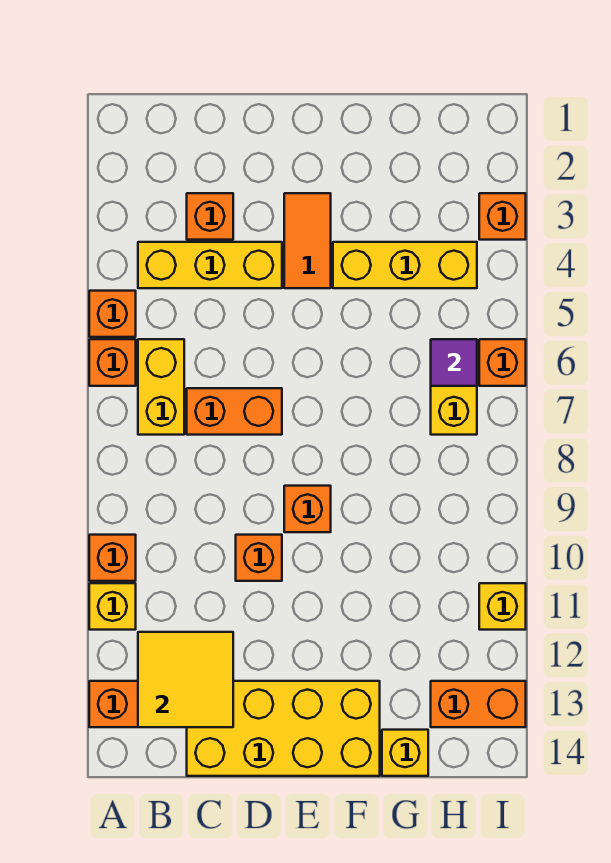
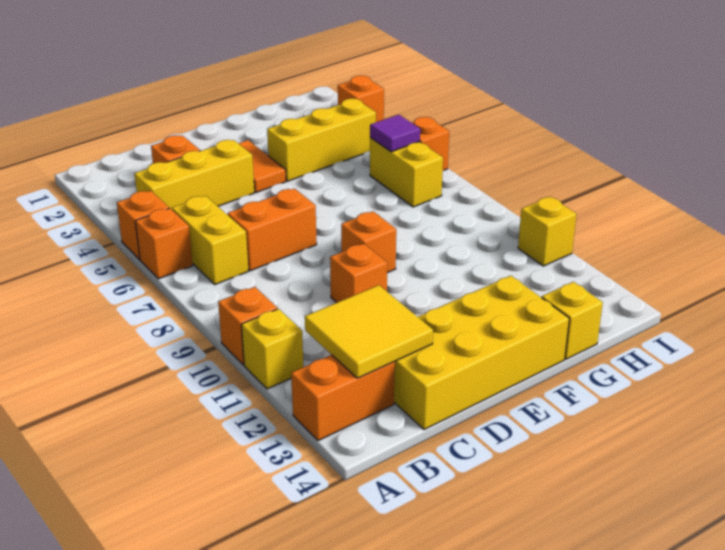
orange 1x2 brick [431,681,526,727] -> none

